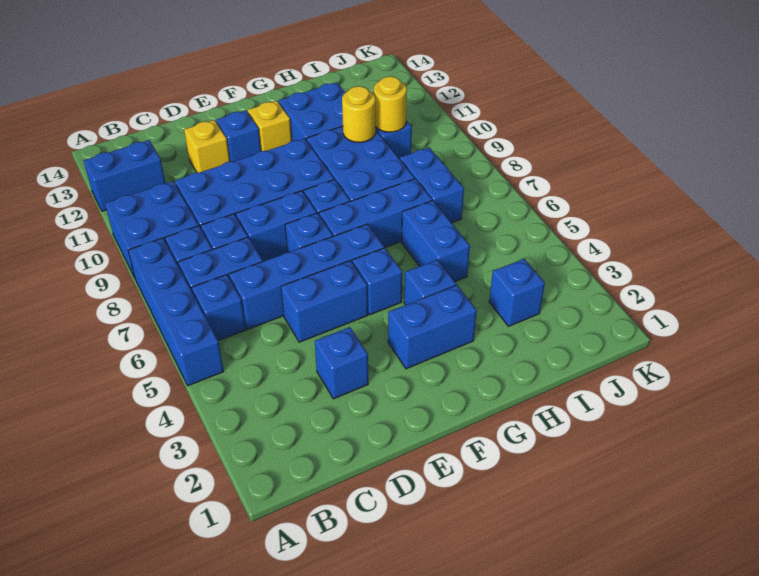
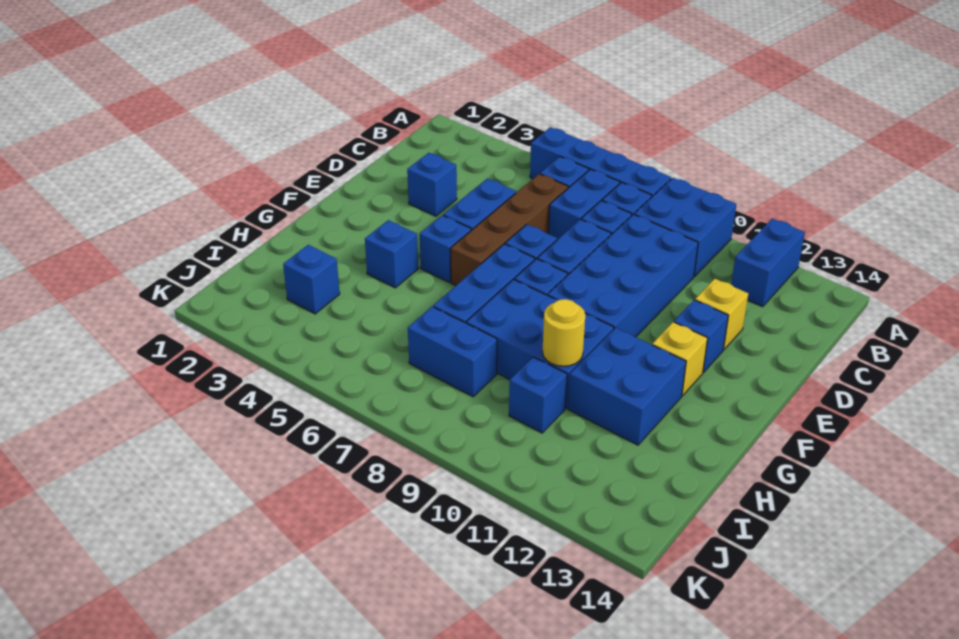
blue 1x4 brick [229,224,384,329] -> brown 1x4 brick [450,174,568,286]
blue 1x2 brick [388,285,477,369] -> none
blue 1x2 brick [402,200,470,281] -> none
yellow 1x1 round brick [374,76,407,132] -> none

